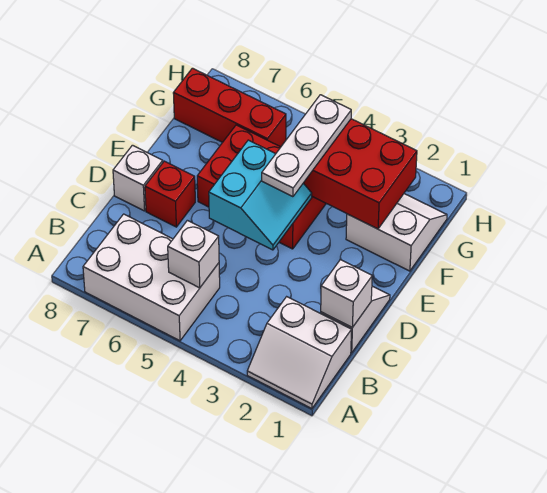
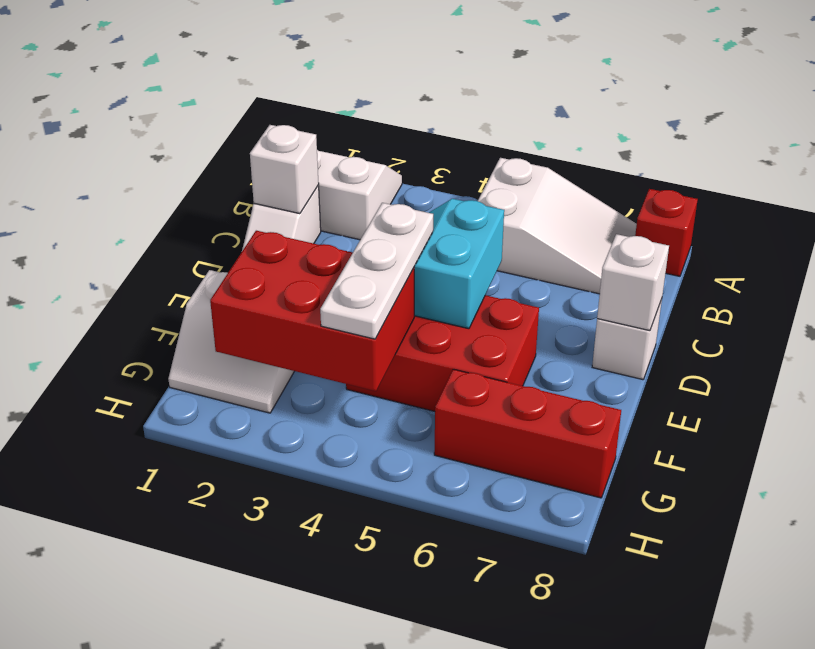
white 2x3 brick [83,214,220,341] -> white 2x3 slope [478,158,637,294]
white 1x1 brick [168,220,219,288] -> white 1x1 brick moved to [597,234,669,331]
red 1x1 brick [145,161,195,227] -> red 1x1 brick moved to [635,189,698,276]

